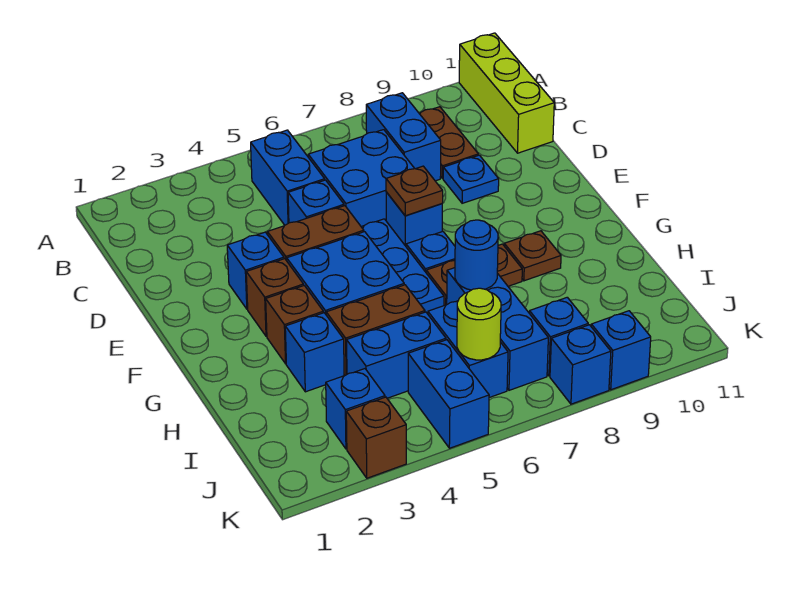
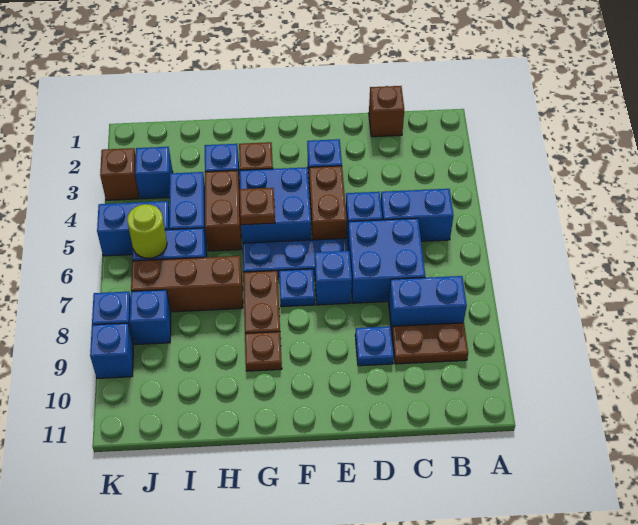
lime 1x3 brick [459,33,554,153] -> none
brown 1x1 plate [386,166,443,216] -> brown 1x1 plate moved to [240,188,275,225]
brown 1x1 brick [246,259,304,336] -> brown 1x1 brick moved to [369,86,404,137]
blue 1x3 brick [447,268,548,390] -> brown 1x3 brick [131,256,243,312]
blue 1x1 round brick [455,220,498,290] -> none

